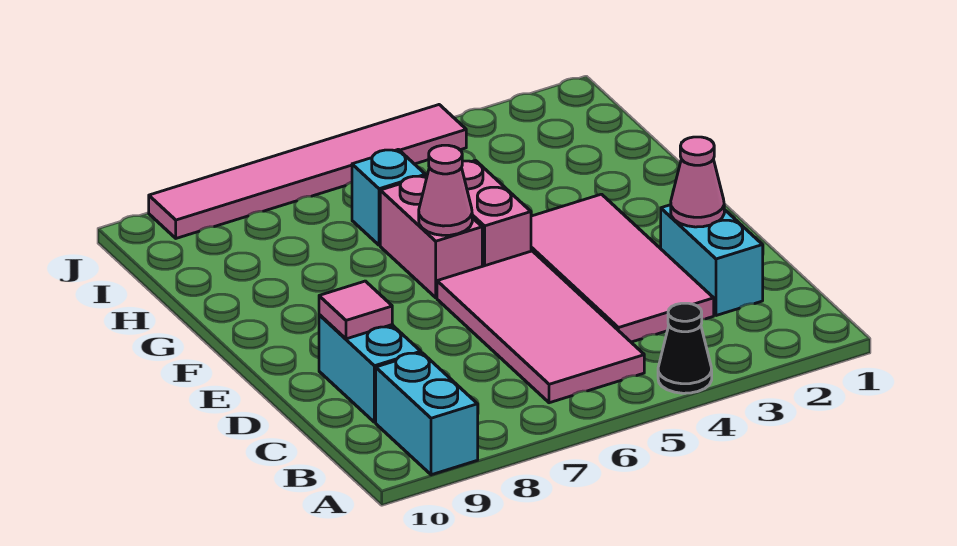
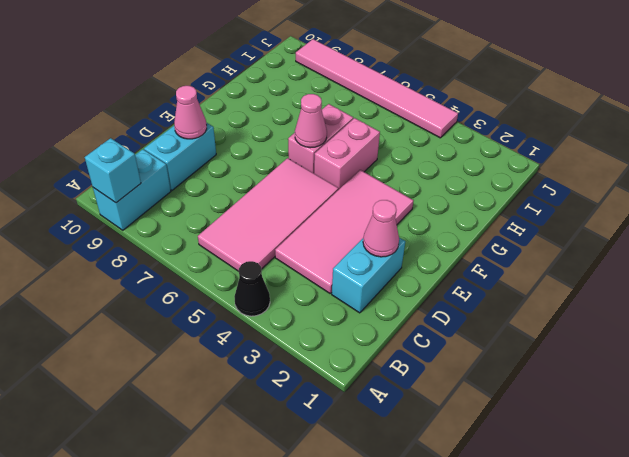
pink 1x1 tile [319,281,392,339] -> pink 1x1 cone [174,86,207,139]
cyan 1x1 brick [352,149,425,245] -> cyan 1x1 brick moved to [85,138,141,203]

